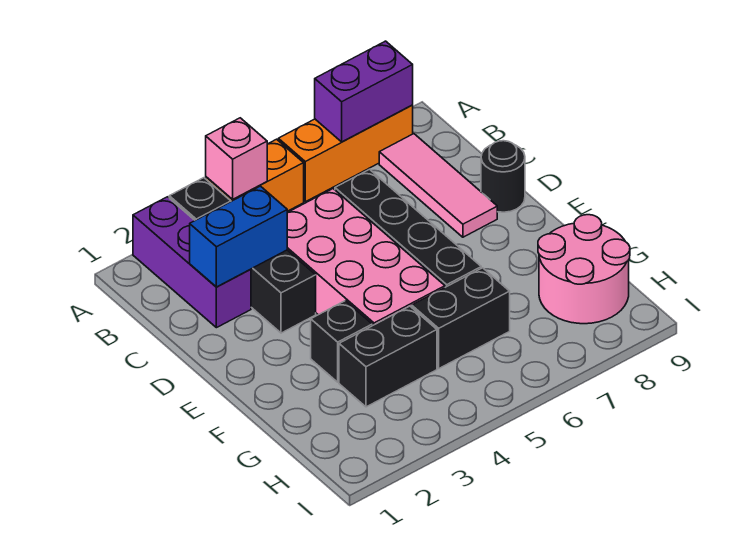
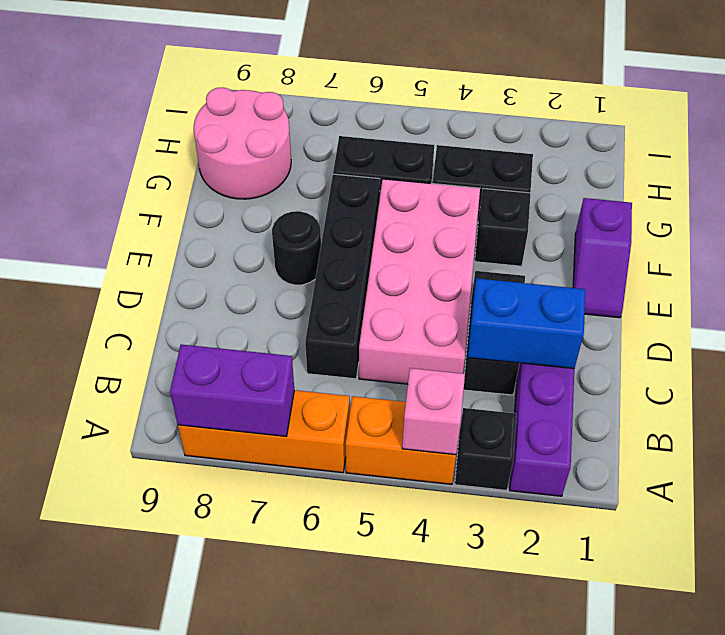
pink 1x3 tile [379,134,497,237] -> none
black 1x1 round brick [481,141,525,212] -> black 1x1 round brick moved to [272,211,321,285]
none -> purple 1x2 slope [573,198,632,318]

